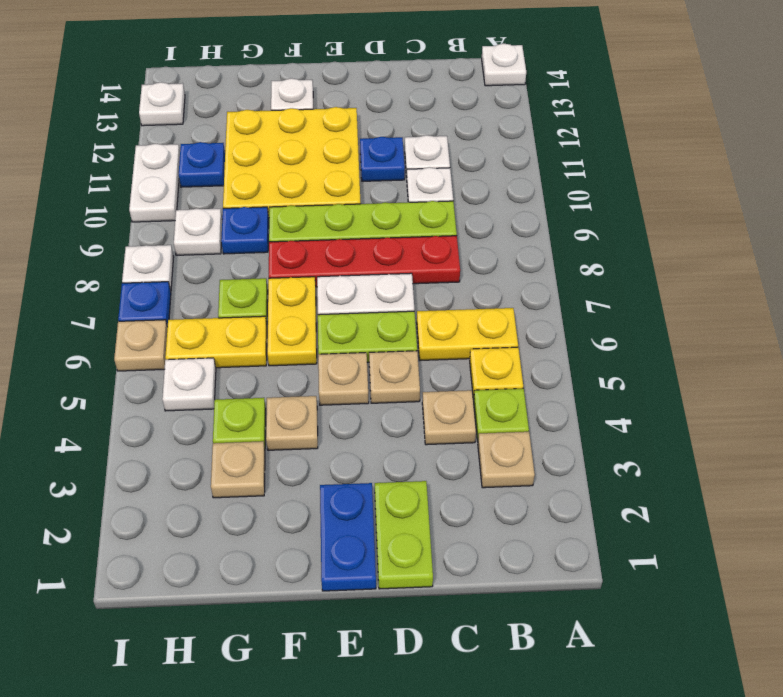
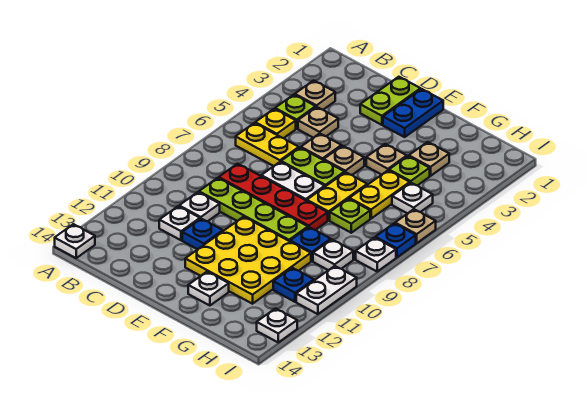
yellow 1x2 plate [165,316,267,368] -> yellow 1x2 plate turned to [349,170,410,218]

